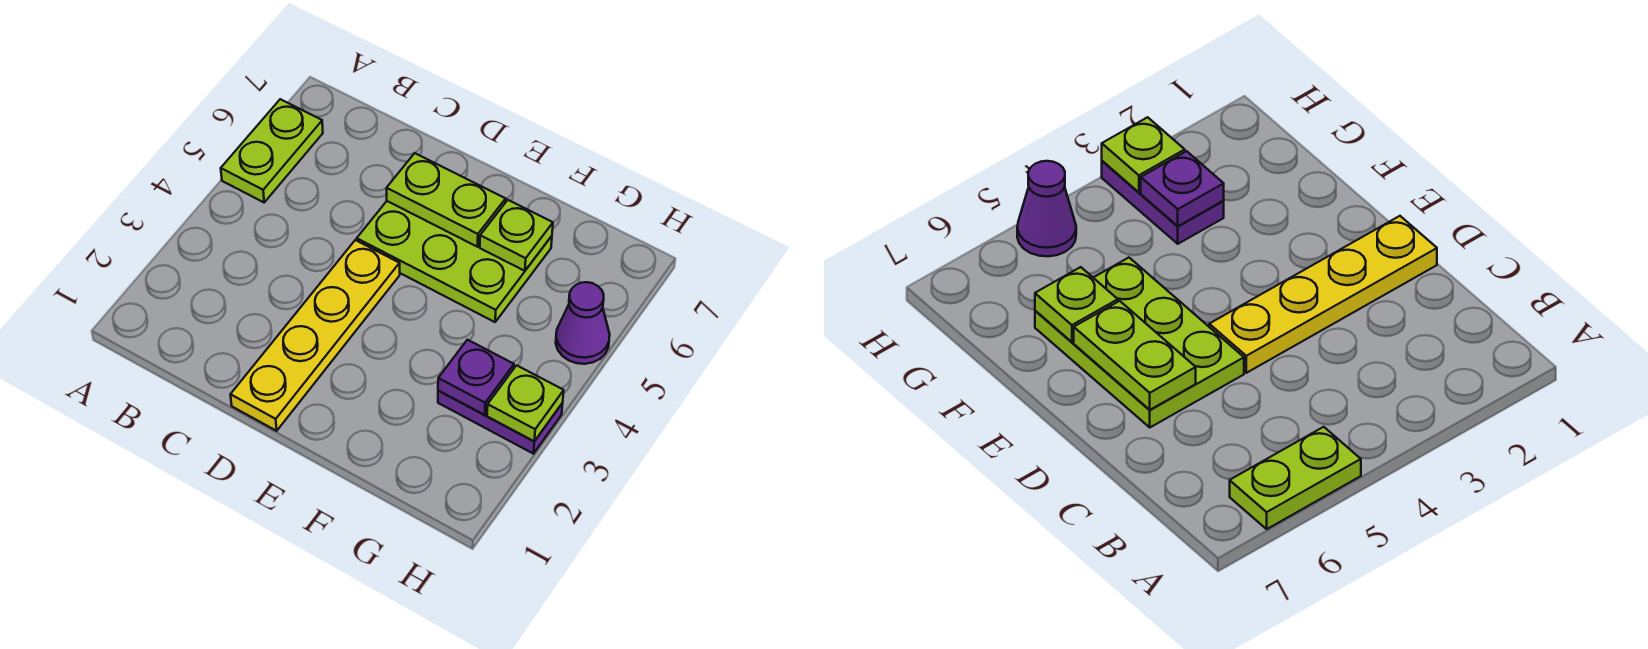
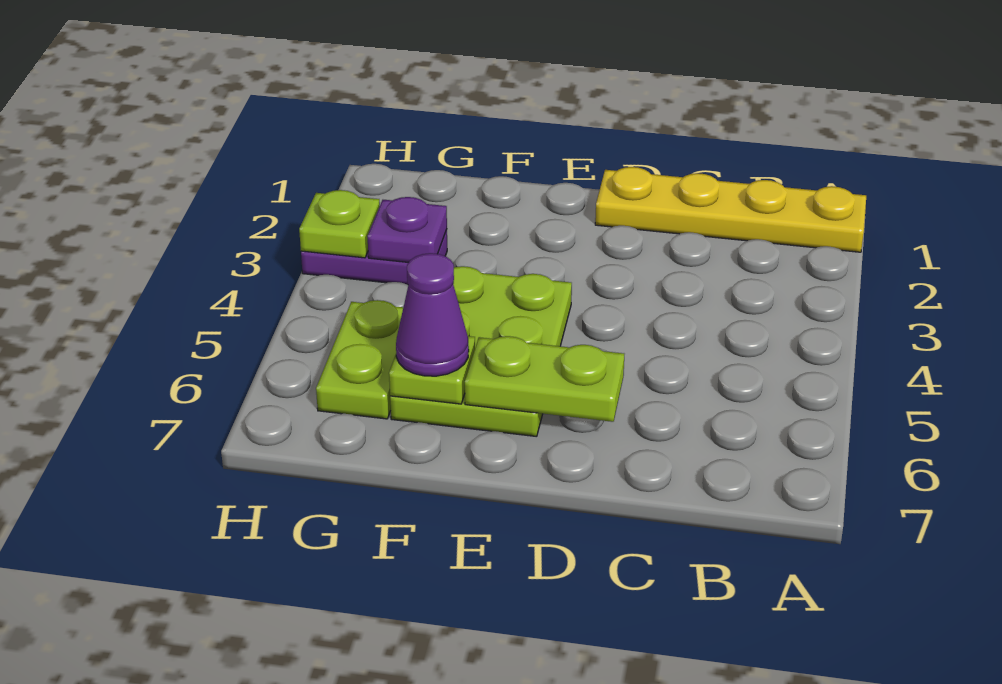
lime 1x2 plate [221,99,323,202] -> lime 1x2 plate moved to [316,300,403,419]
yellow 1x4 plate [230,240,400,431] -> yellow 1x4 plate turned to [595,167,866,252]
lime 2x3 plate [357,201,552,322] -> lime 2x3 plate turned to [390,266,572,437]
purple 1x1 cone [556,282,610,364] -> purple 1x1 cone moved to [396,253,469,376]

